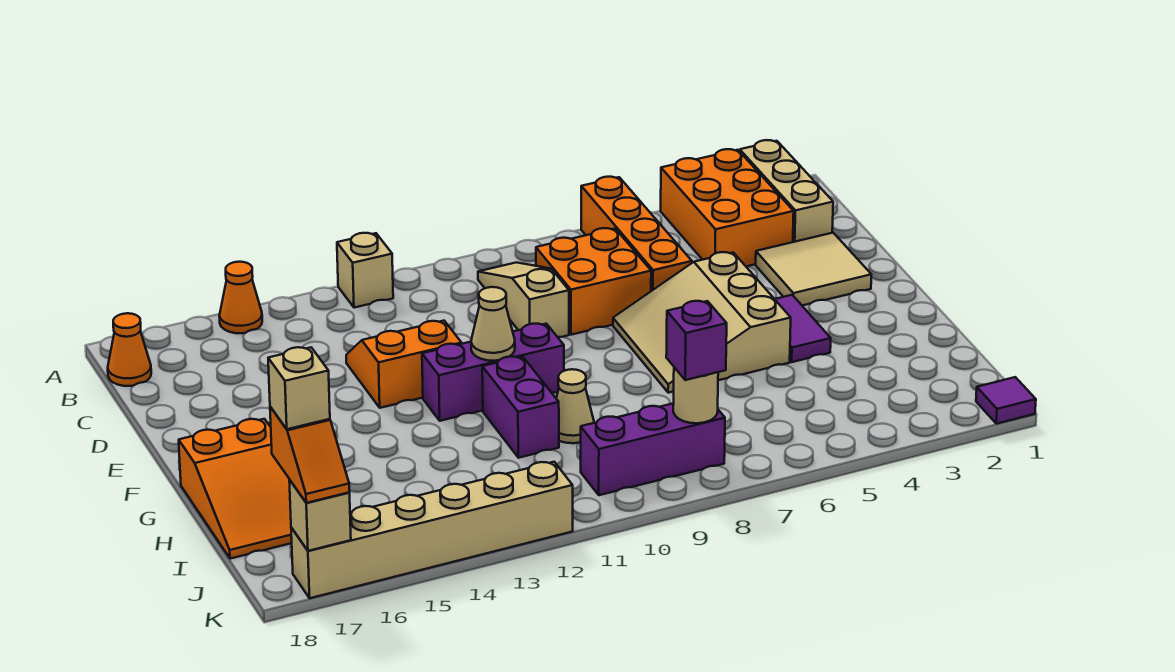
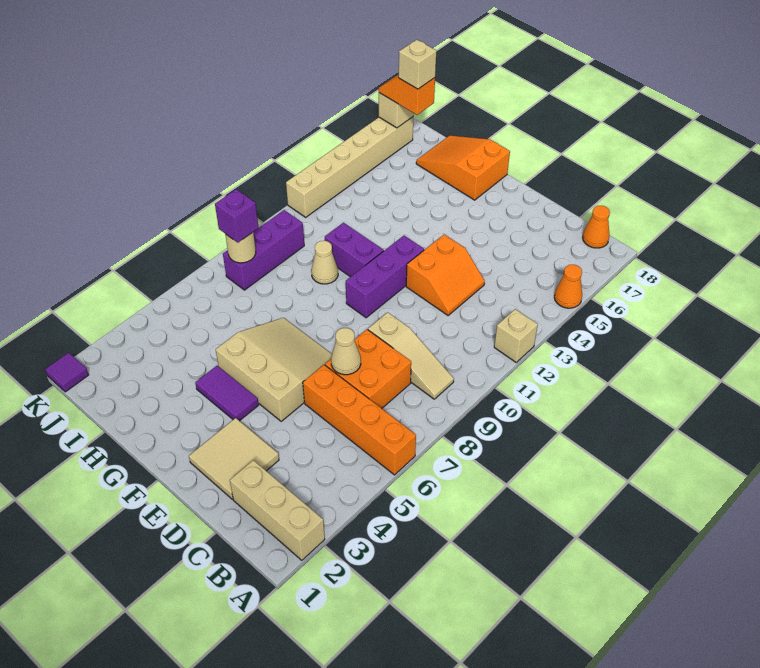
orange 2x3 brick [661,149,794,266] -> none
tan 1x1 cone [471,287,515,361] -> tan 1x1 cone moved to [331,328,361,375]

